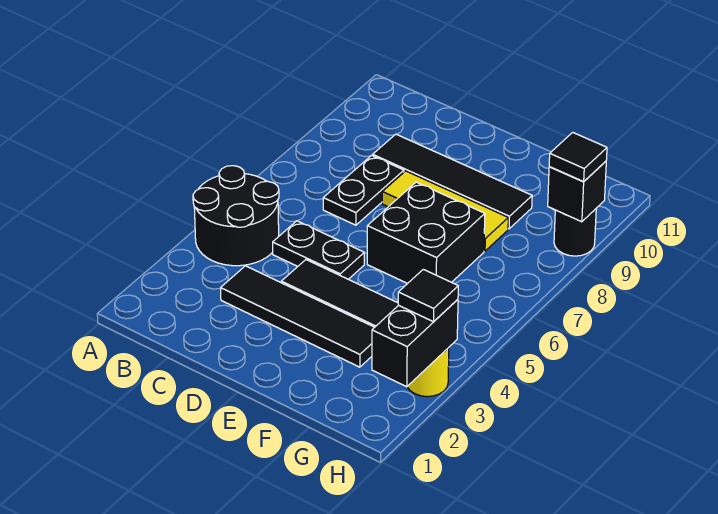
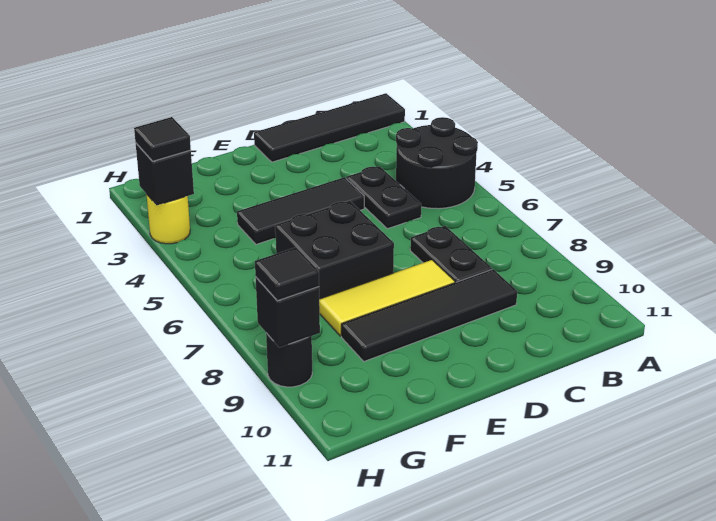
black 1x4 tile [221,266,374,367] -> black 1x4 tile moved to [254,93,405,162]
black 1x2 plate [273,221,364,279] -> black 1x2 plate turned to [346,166,421,229]
black 1x2 brick [372,299,458,387] -> black 1x1 brick [136,143,194,205]

